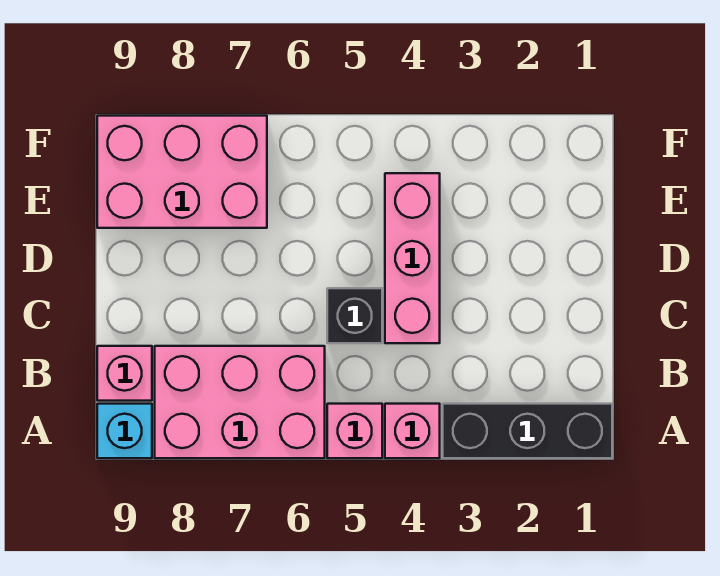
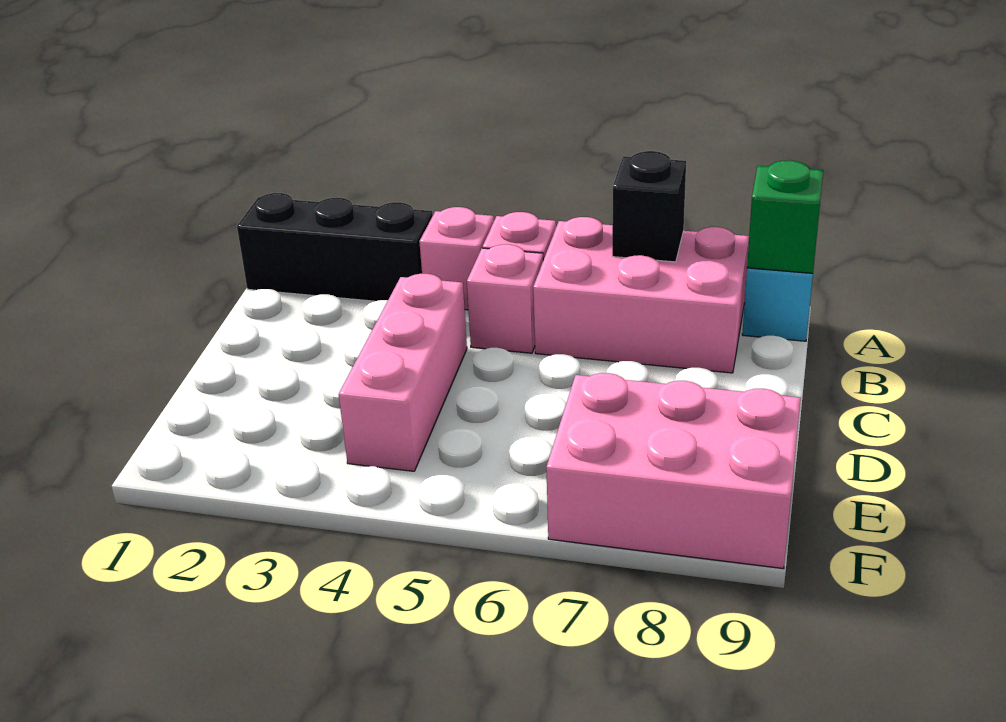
none -> green 1x1 brick [747,160,823,273]
pink 1x1 brick [97,346,152,401] -> pink 1x1 brick moved to [467,244,543,353]
black 1x1 brick [327,288,382,343] -> black 1x1 brick moved to [612,151,686,262]

